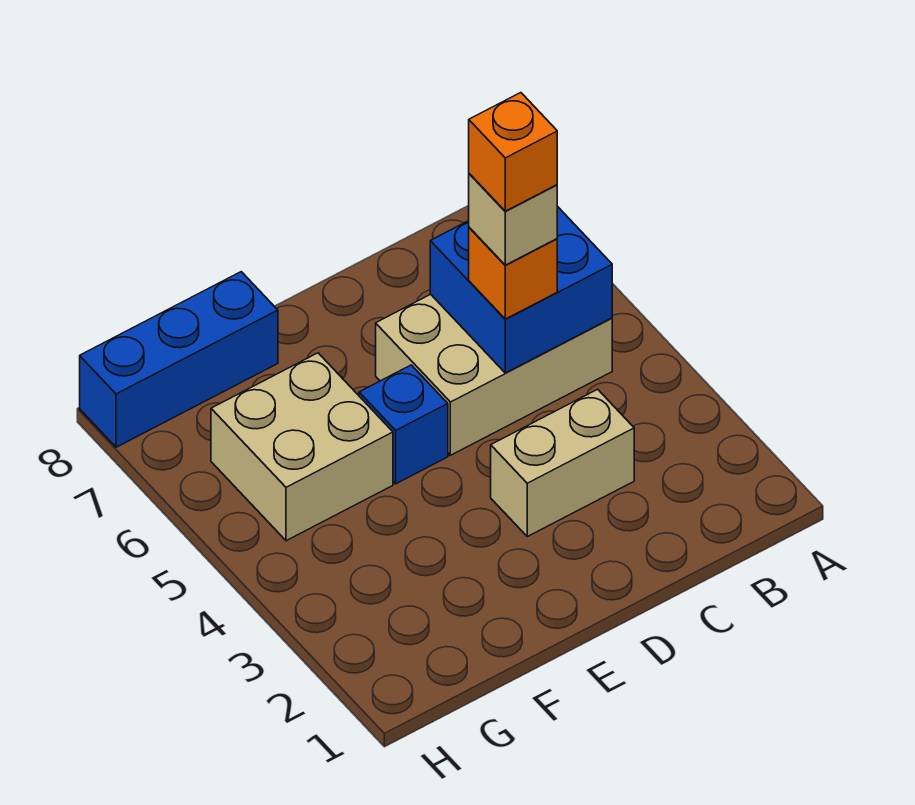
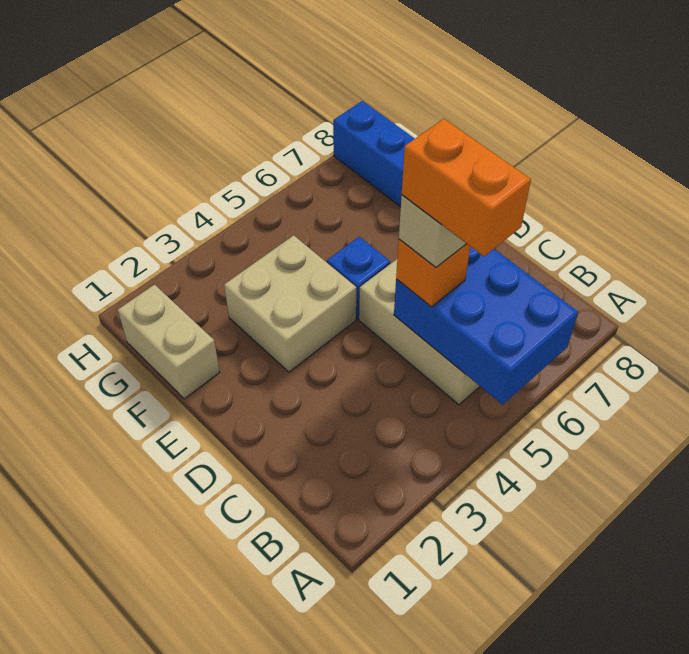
blue 2x2 brick [430,206,612,373] -> blue 2x3 brick [394,247,578,404]
tan 1x2 brick [491,389,634,537] -> tan 1x2 brick moved to [118,285,220,399]
orange 1x1 brick [469,93,557,211] -> orange 1x2 brick [402,119,531,256]
tan 2x2 brick [211,353,393,541] -> tan 2x2 brick moved to [224,235,356,372]

